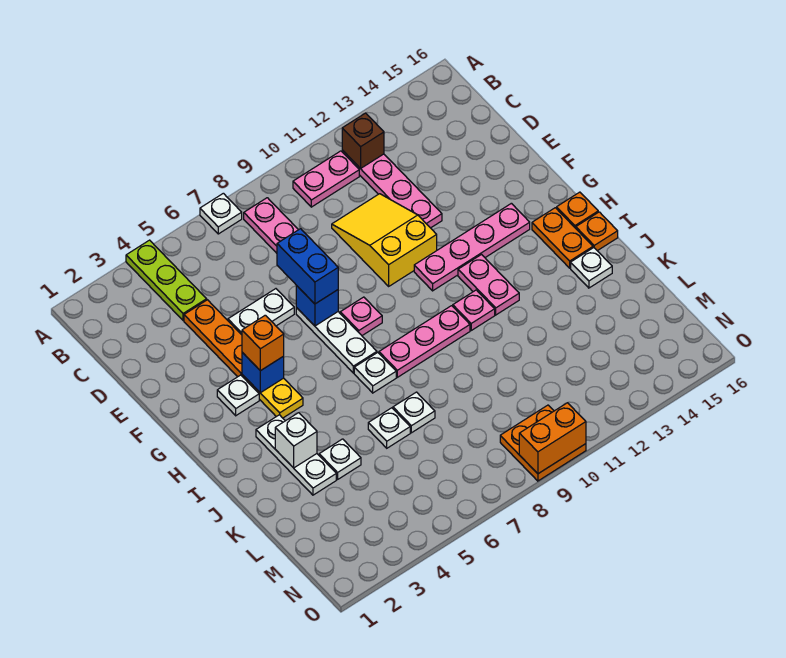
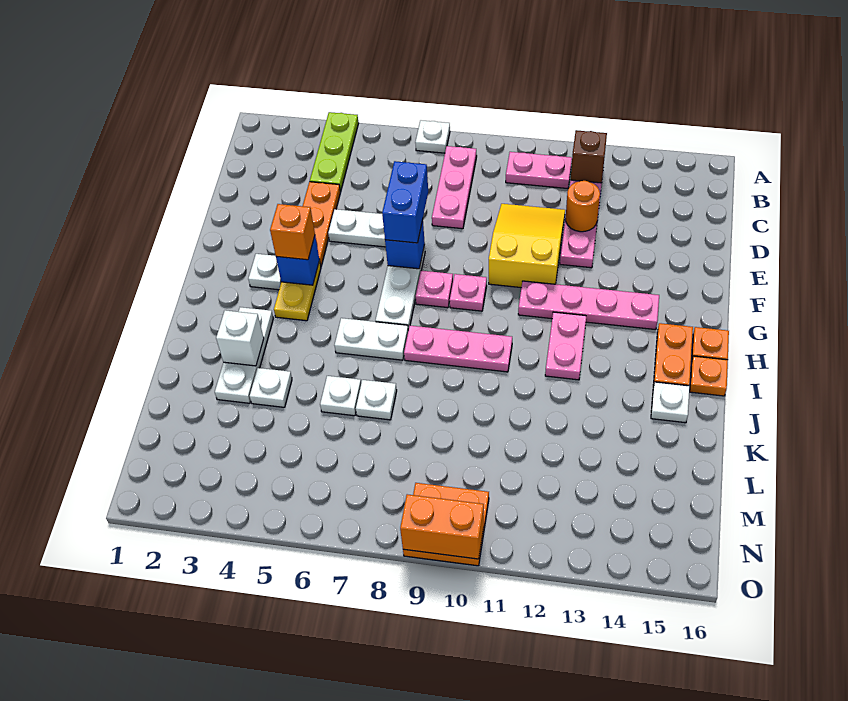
none -> orange 1x1 round brick [566,181,600,232]
white 1x1 plate [354,352,396,393] -> white 1x2 plate [334,318,408,360]
pink 1x1 plate [453,290,495,330] -> pink 1x1 plate moved to [450,274,487,311]

